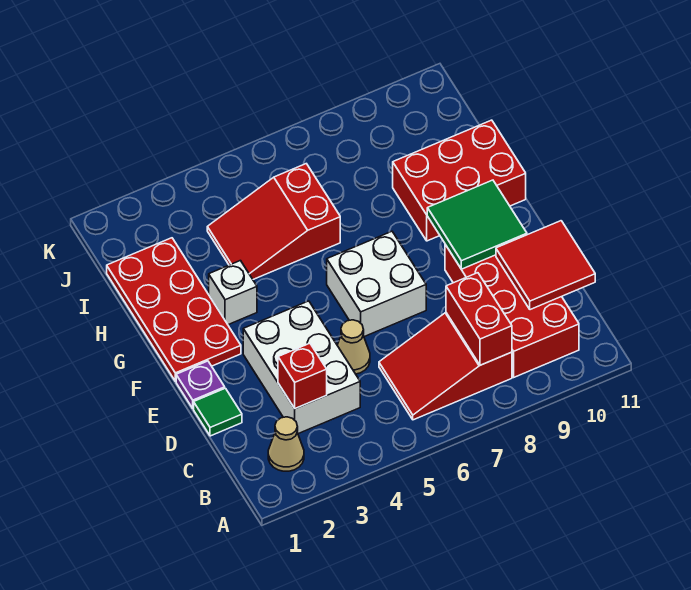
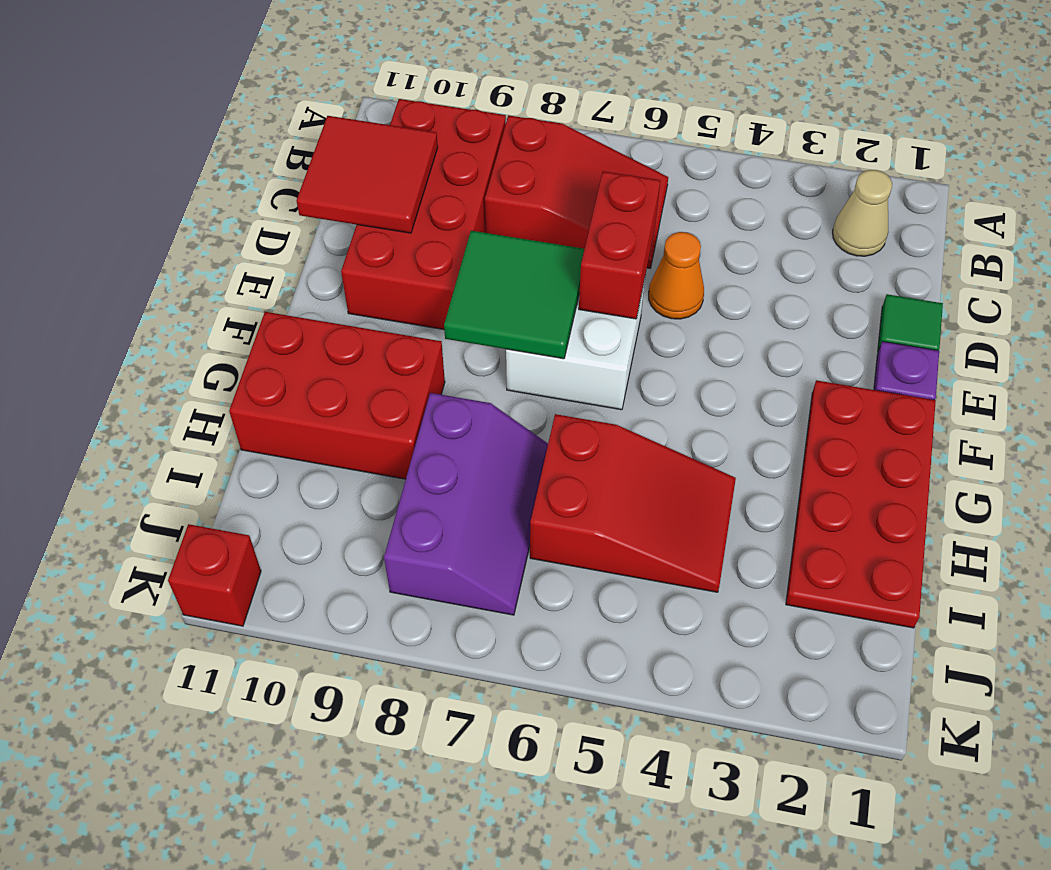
red 1x2 brick [446,273,512,365] -> red 1x2 brick moved to [579,171,660,319]
white 2x3 brick [243,301,360,434] -> none
red 1x1 brick [278,343,327,409] -> red 1x1 brick moved to [168,524,261,626]
tan 1x1 cone [337,320,370,374] -> orange 1x1 cone [649,232,704,319]
green 2x2 tile [427,180,527,269] -> green 2x2 tile moved to [444,231,584,359]
white 1x1 brick [209,261,257,325] -> none
none -> purple 2x3 slope [384,393,548,615]

